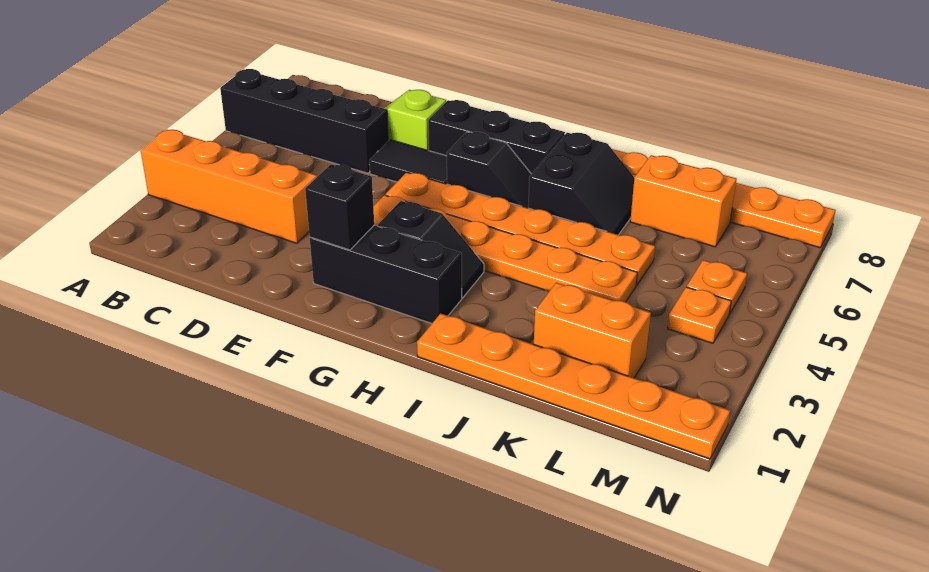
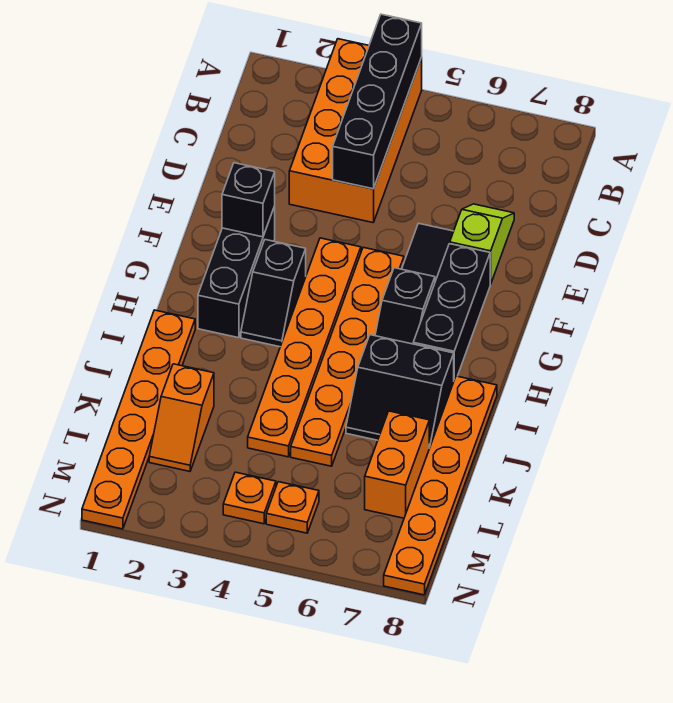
orange 1x4 brick [141,130,317,243] -> orange 2x4 brick [289,39,422,223]
black 1x4 brick [220,69,388,173] -> black 1x4 brick moved to [333,14,422,189]
orange 1x2 brick [534,283,651,378] -> orange 1x2 slope [149,364,214,471]

